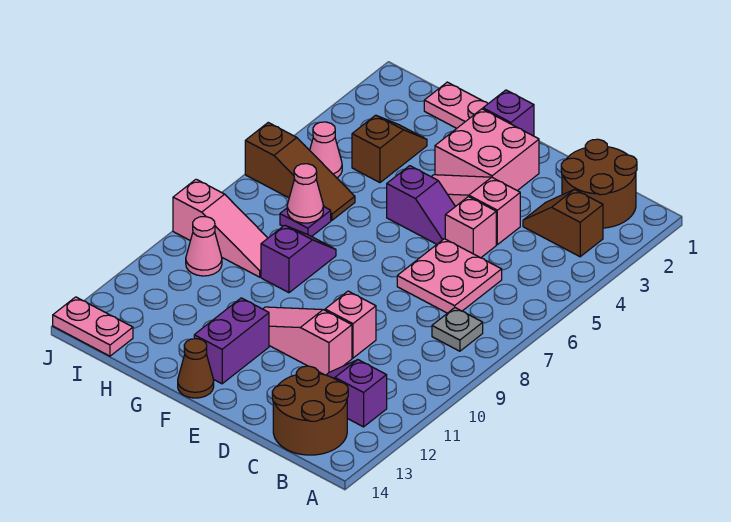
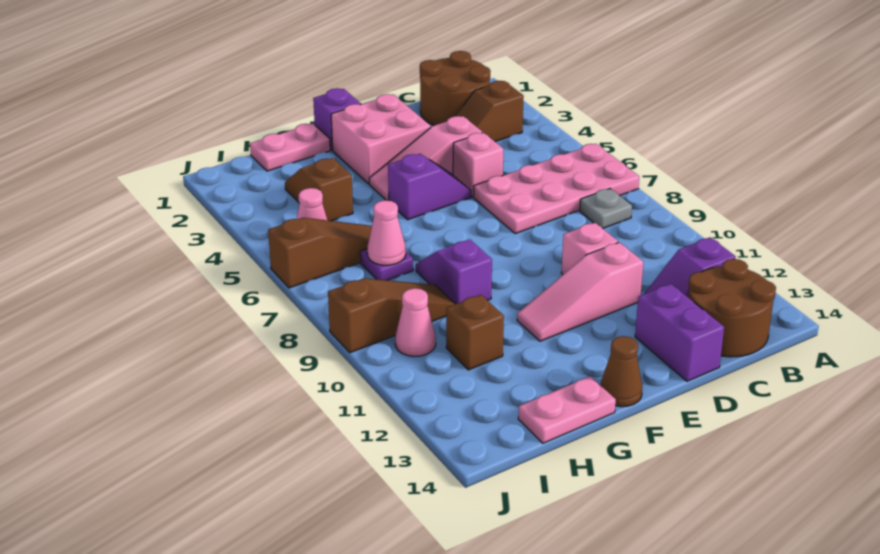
pink 2x2 plate [397,239,502,313] -> pink 2x4 plate [473,144,639,234]
purple 1x2 brick [194,298,269,384] -> purple 1x2 brick moved to [635,284,724,381]
pink 1x3 slope [173,179,268,277] -> brown 1x3 slope [328,278,455,353]
none -> brown 1x1 brick [446,295,504,370]
pink 1x2 plate [53,297,133,356] -> pink 1x2 plate moved to [518,376,616,443]

